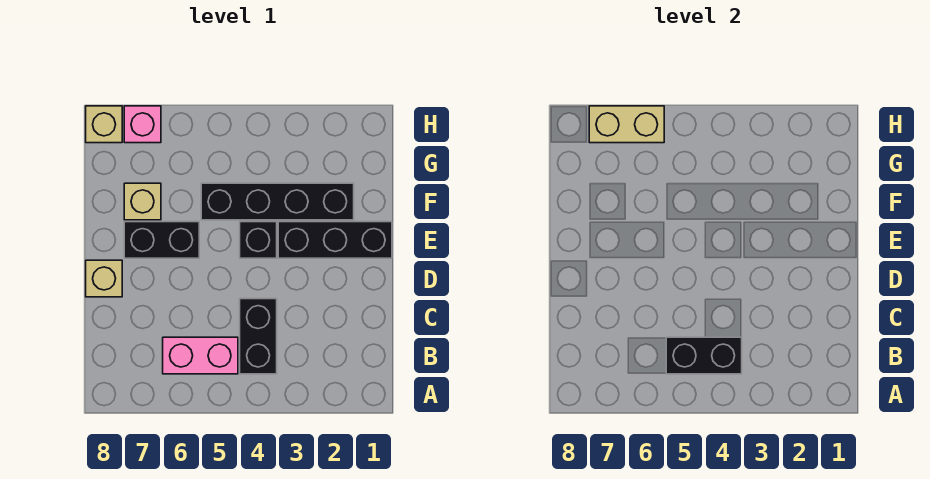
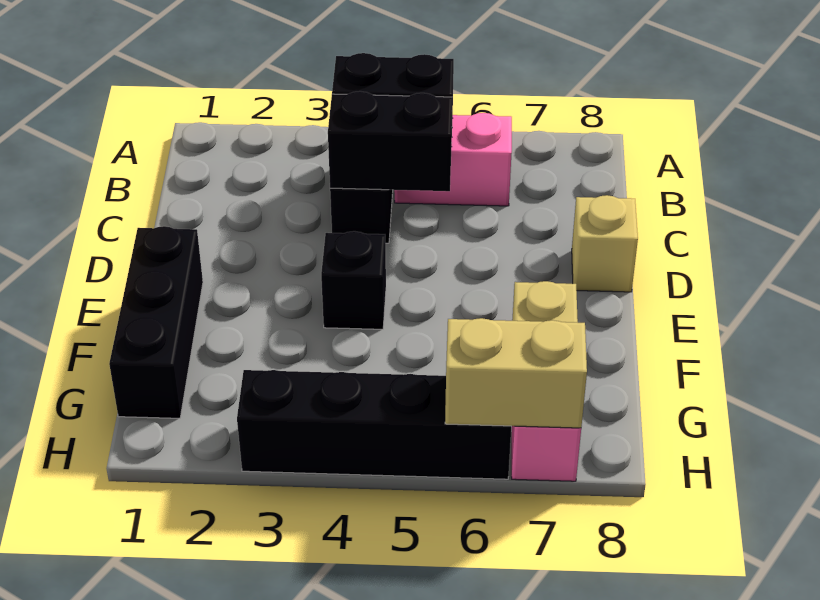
black 1x3 brick [278,222,392,258] -> black 1x3 brick turned to [109,226,203,418]
black 1x2 brick [124,222,199,258] -> black 1x2 brick moved to [328,91,452,191]
black 1x4 brick [201,183,354,220] -> black 1x4 brick moved to [237,370,511,479]
tan 1x1 brick [86,106,122,143] -> none

